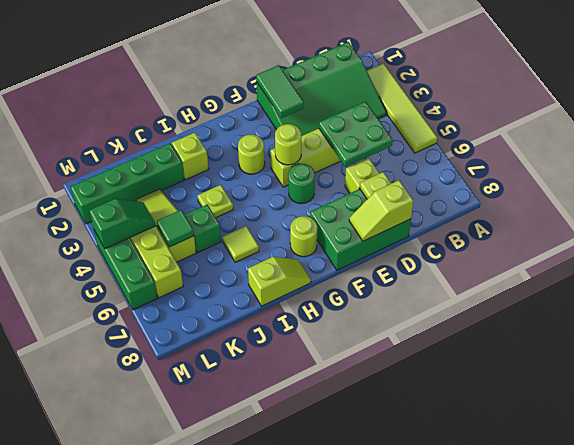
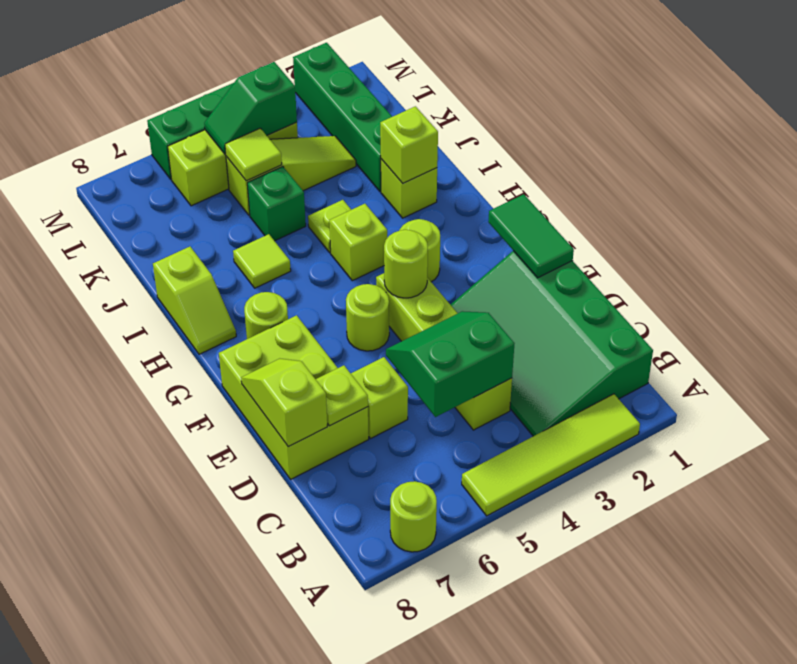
none -> lime 1x1 round brick [390,481,437,552]
green 2x2 plate [319,101,393,167] -> green 2x2 slope [386,311,514,417]
green 2x3 brick [310,189,411,270] -> lime 2x3 brick [219,315,369,479]
green 1x2 tile [256,65,304,118] -> green 1x2 tile turned to [488,194,574,278]
green 1x1 round brick [288,164,315,204] -> lime 1x1 round brick [346,284,389,351]
none -> lime 1x1 brick [329,204,387,281]
none -> lime 1x1 brick [380,106,438,183]
green 1x1 tile [157,210,194,247] -> lime 1x1 tile [225,128,282,181]
green 1x2 slope [89,199,156,249] -> green 1x2 slope turned to [204,62,297,154]

